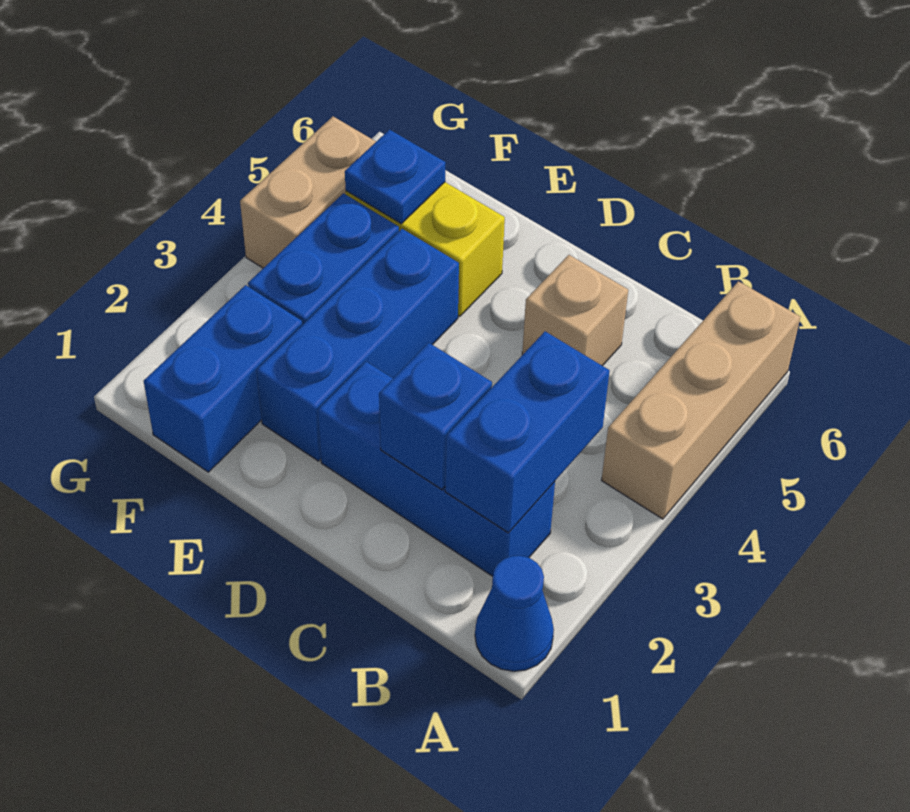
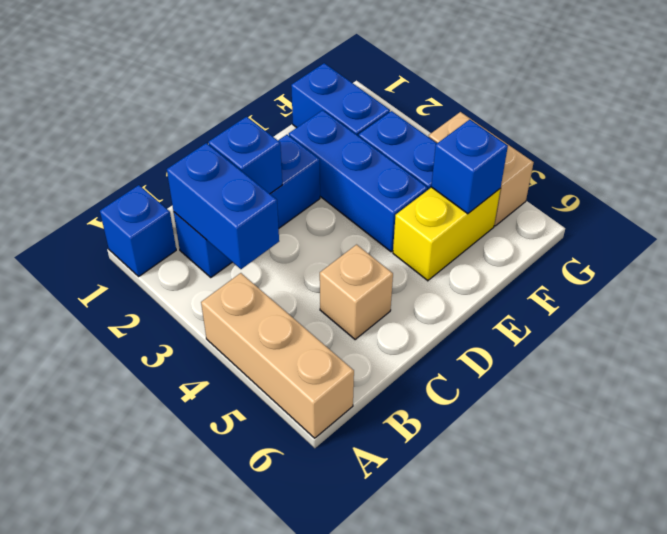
blue 1x1 cone [475,556,554,671] -> blue 1x1 brick [100,185,176,276]
blue 1x1 plate [345,130,446,224] -> blue 1x1 brick [431,120,508,214]

